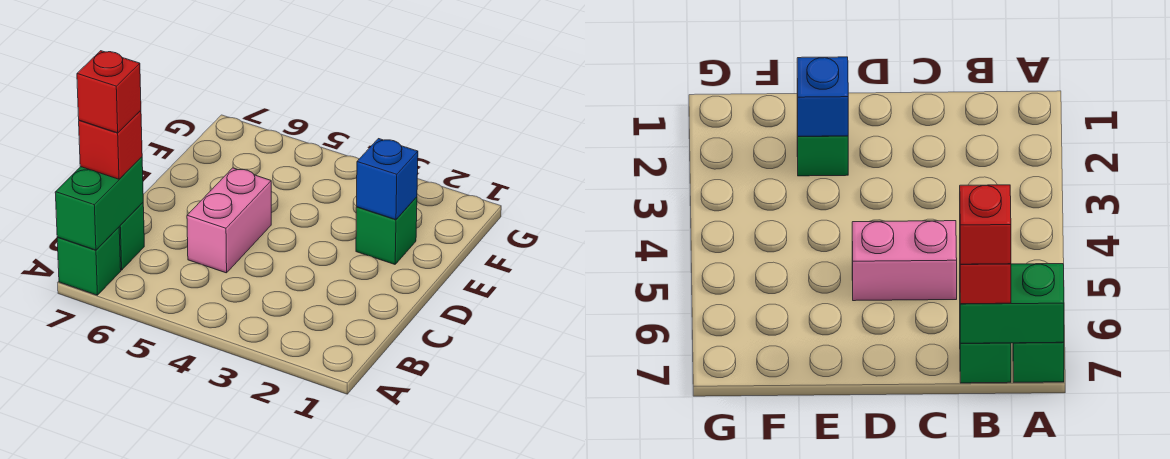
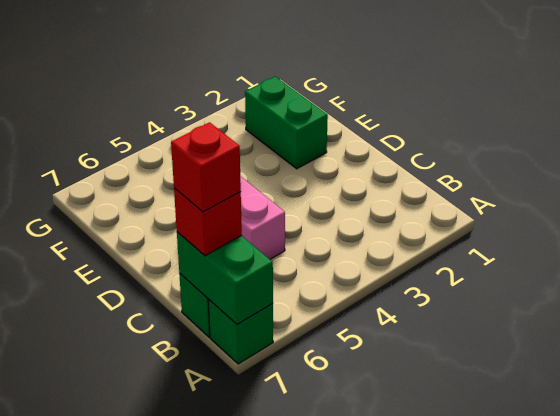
green 1x1 brick [356,197,417,264] -> green 1x2 brick [245,76,328,169]
blue 1x1 brick [356,139,418,220] -> none

